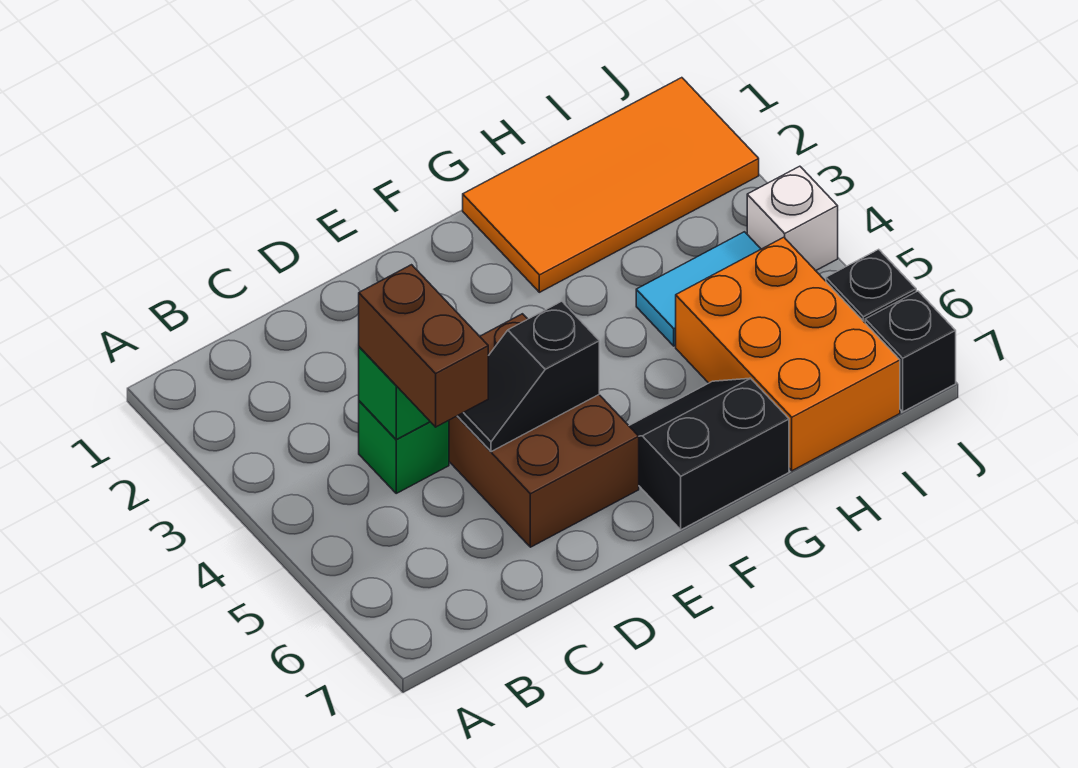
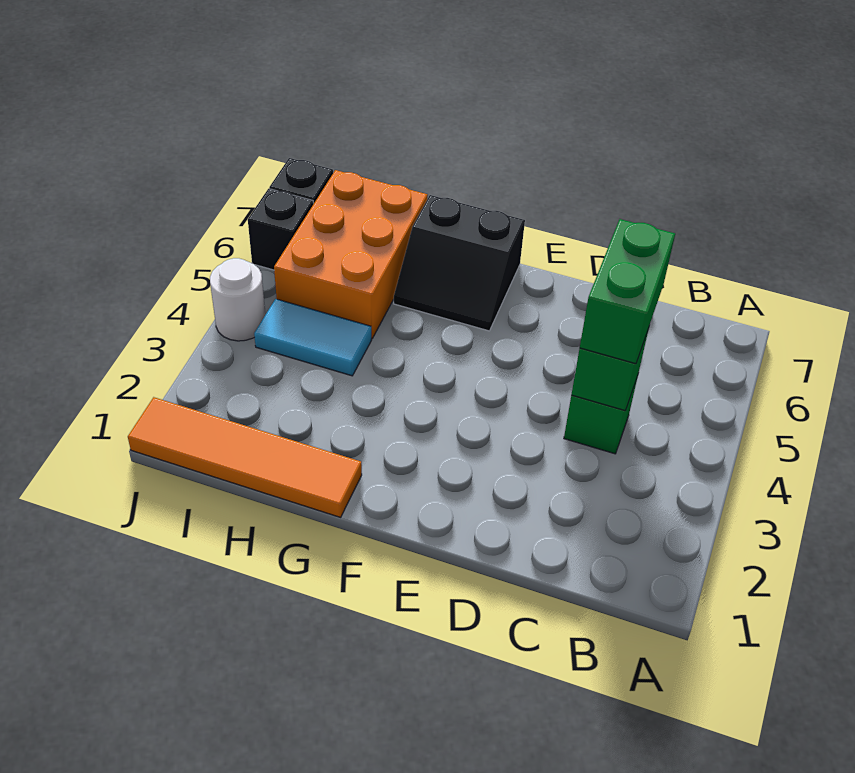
brown 1x2 brick [359,265,488,427] -> green 1x2 brick [580,219,675,364]
brown 2x3 brick [449,314,639,547] -> none
black 1x2 slope [458,301,599,452] -> none
orange 2x4 tile [463,78,759,292] -> orange 1x4 tile [128,397,362,517]
white 1x1 brick [747,166,838,271] -> white 1x1 round brick [210,258,265,341]

